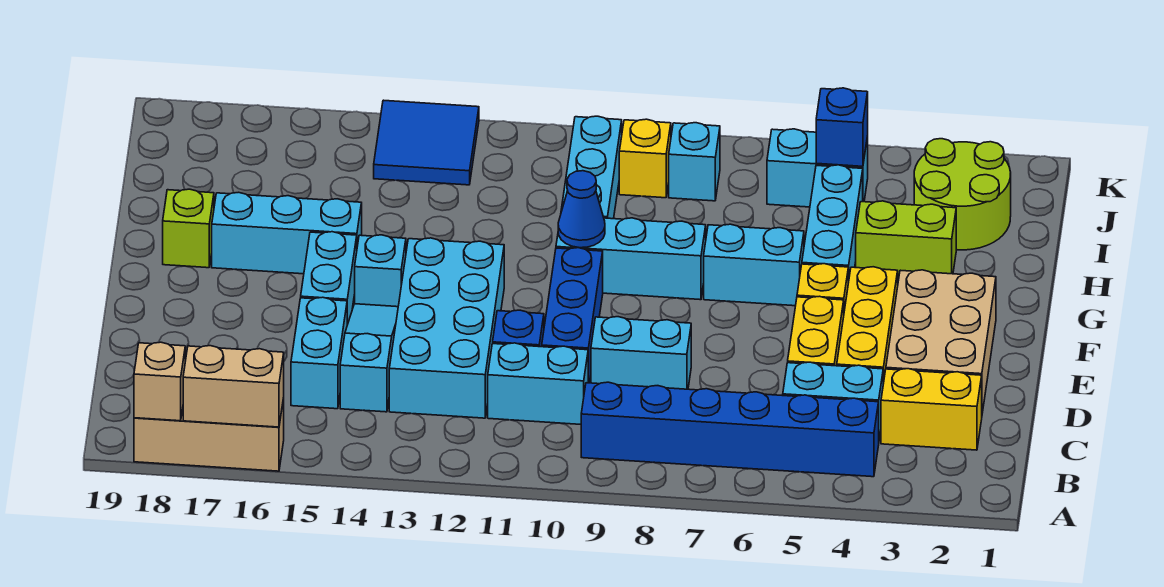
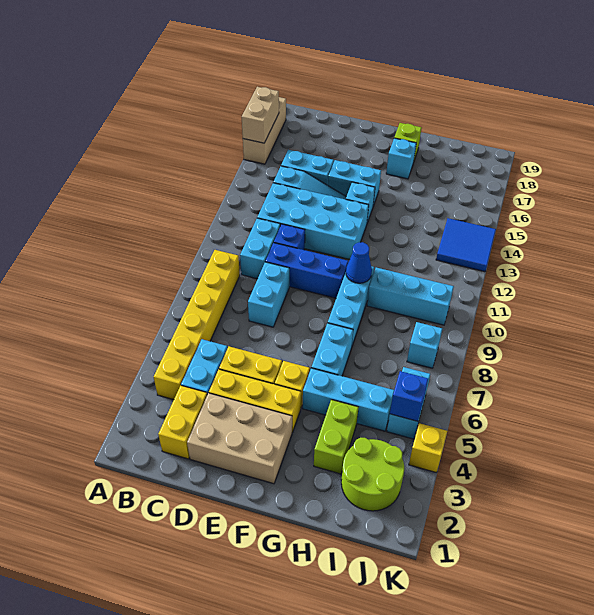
tan 1x1 brick [134,342,185,421] -> none
blue 1x6 brick [581,382,879,477] -> yellow 1x6 brick [154,250,240,400]
cyan 1x3 brick [212,192,362,274] -> cyan 1x1 brick [386,138,416,179]
yellow 1x1 brick [619,119,671,198] -> yellow 1x1 brick moved to [409,423,447,472]

